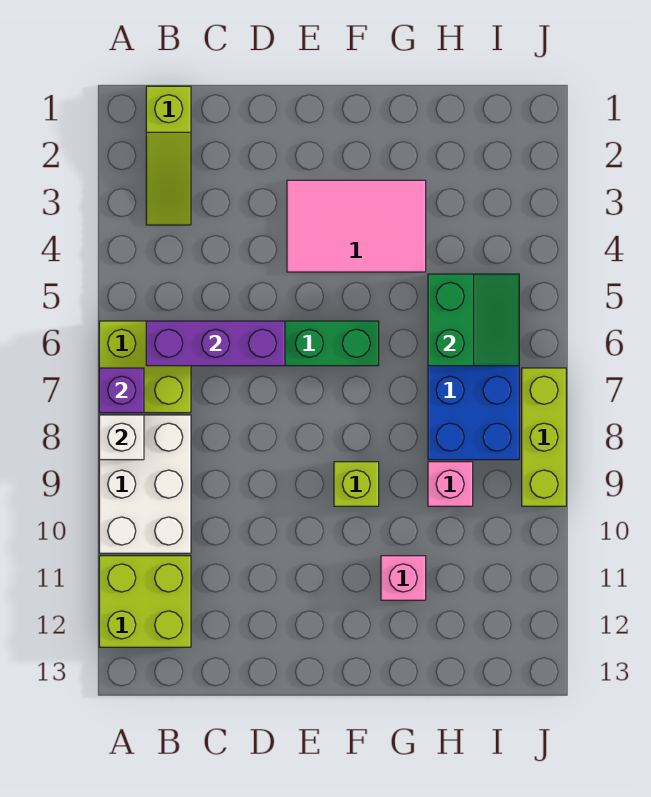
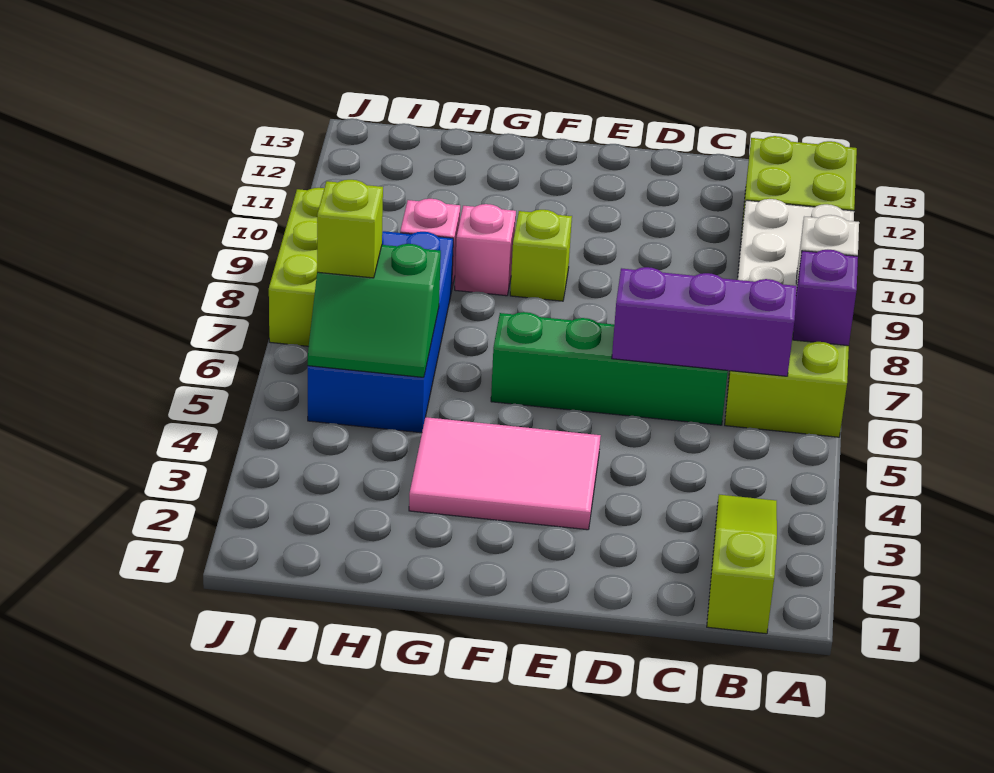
pink 1x1 brick [381,556,426,600] -> pink 1x1 brick moved to [455,204,516,296]
green 2x2 slope [428,274,519,366] -> green 2x2 slope turned to [308,244,441,377]
none -> lime 1x1 brick [317,180,383,278]

